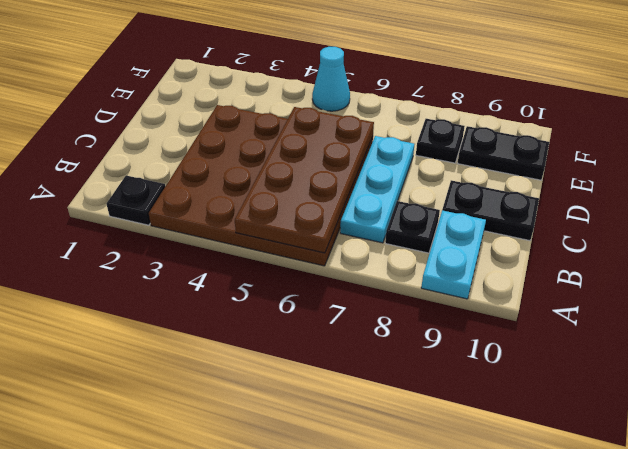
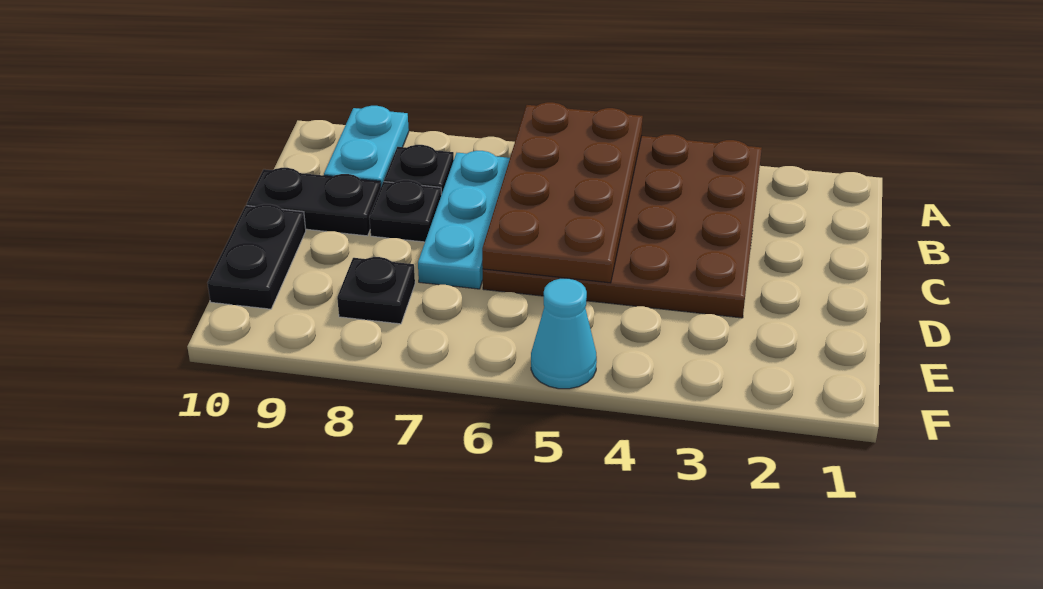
black 1x1 plate [106,176,165,225] -> black 1x1 plate moved to [369,180,441,242]
black 1x2 plate [458,126,549,180] -> black 1x2 plate turned to [208,204,306,309]

